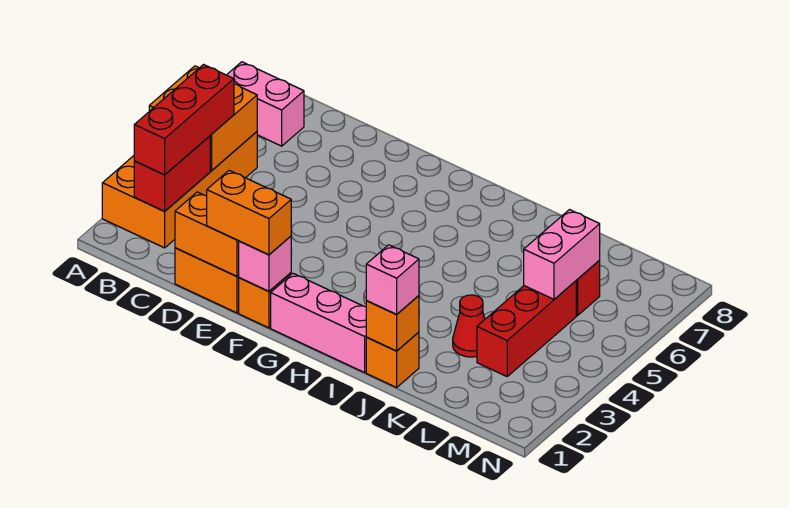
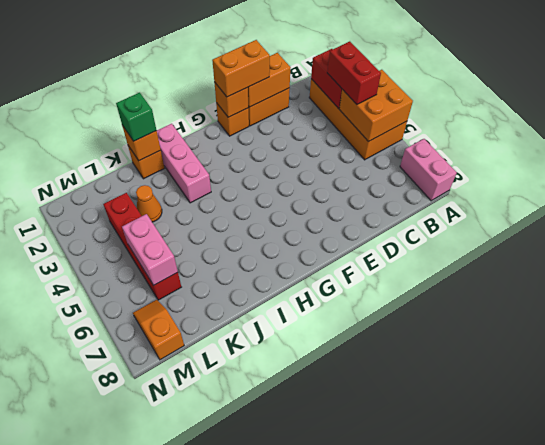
pink 1x2 brick [227,62,304,146] -> pink 1x2 brick turned to [400,139,457,201]
red 1x3 brick [134,65,234,175] -> red 1x2 brick [327,41,381,104]
pink 1x1 brick [238,236,291,291] -> orange 1x1 brick [214,82,248,117]
pink 1x3 brick [271,274,366,373] -> pink 1x3 brick turned to [157,124,211,203]
pink 1x1 brick [366,245,419,314] -> green 1x1 brick [116,93,157,141]
red 1x1 cone [453,295,485,357] -> orange 1x1 cone [136,185,162,222]
none -> orange 1x2 slope [133,300,184,360]

